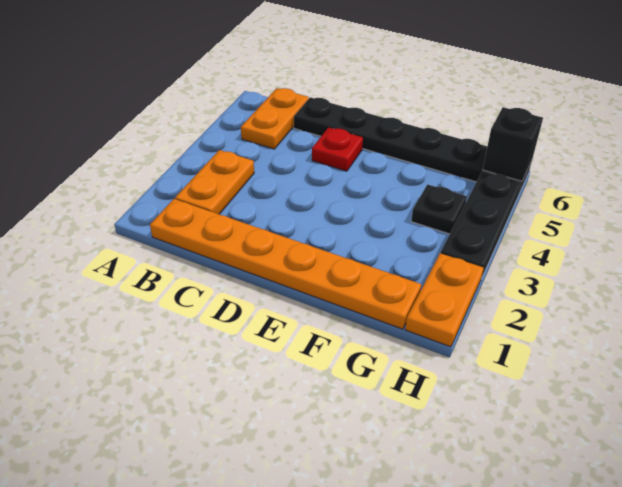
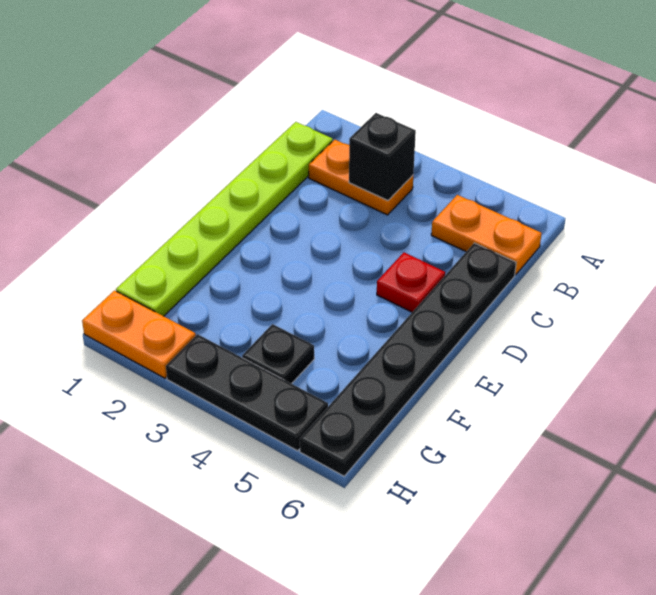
orange 1x6 plate [150,199,421,329] -> lime 1x6 plate [116,122,333,316]
black 1x1 brick [483,107,543,181] -> black 1x1 brick moved to [349,113,416,200]

